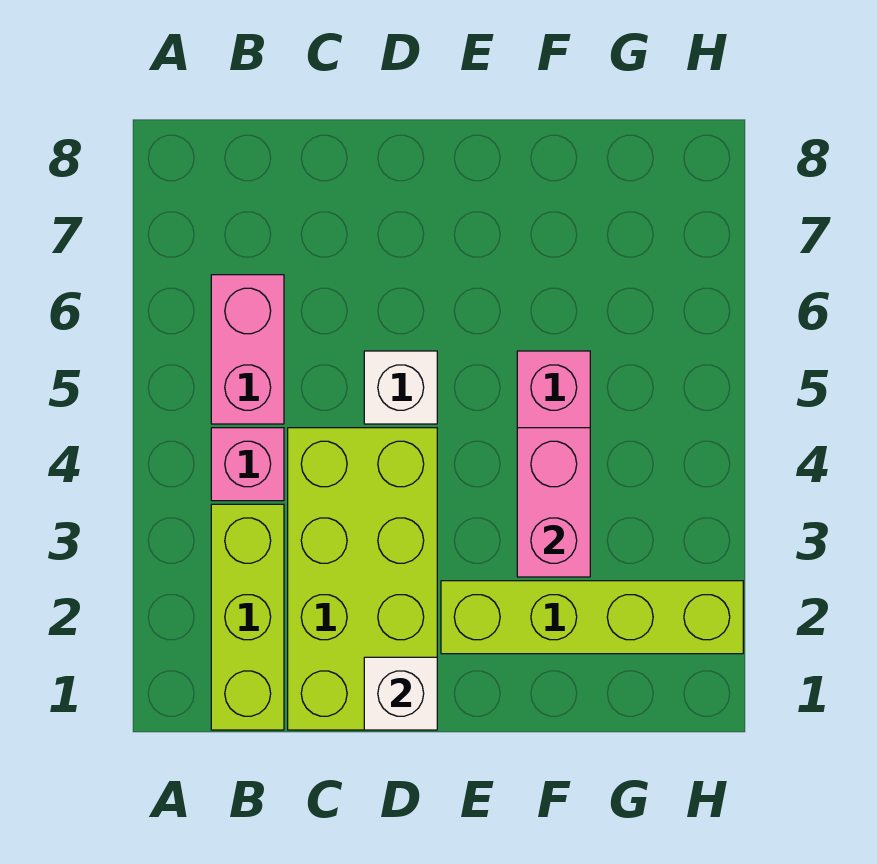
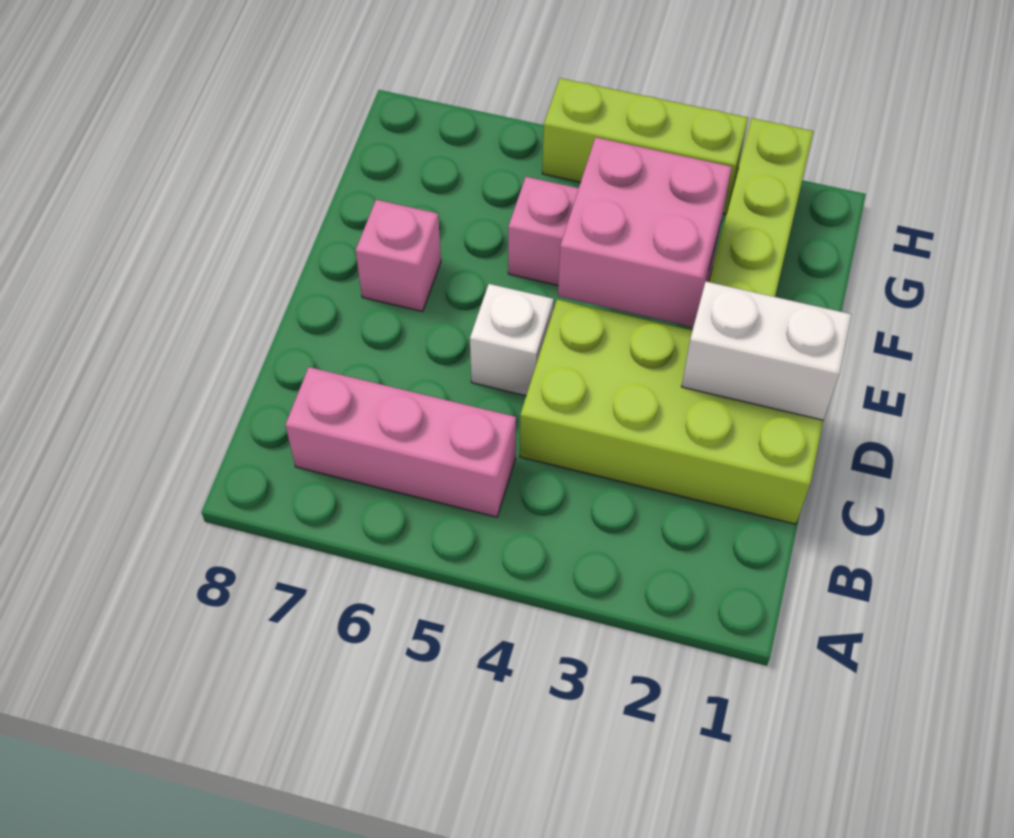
lime 1x3 brick [211,504,284,730] -> lime 1x3 brick moved to [542,78,748,214]
pink 1x1 brick [211,428,284,501] -> pink 1x1 brick moved to [356,200,441,311]
pink 1x2 brick [211,275,284,424] -> pink 1x3 brick [285,367,516,517]
white 1x1 brick [364,657,437,730] -> white 1x2 brick [682,281,852,420]
pink 1x2 brick [517,428,590,577] -> pink 2x2 brick [558,137,732,327]

